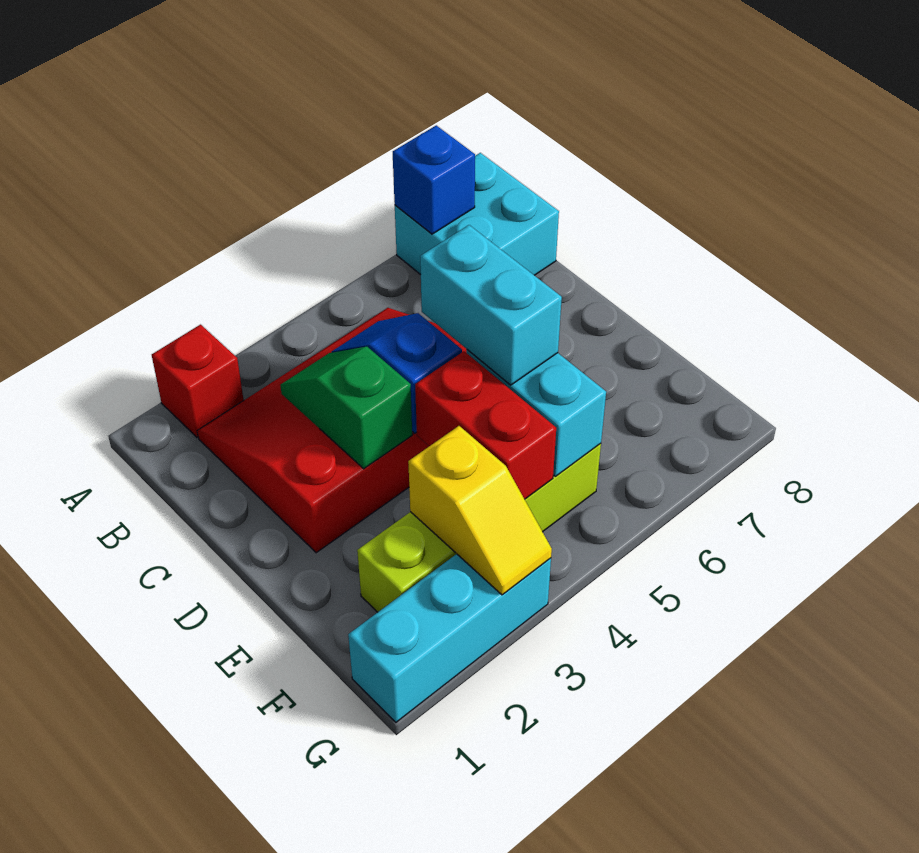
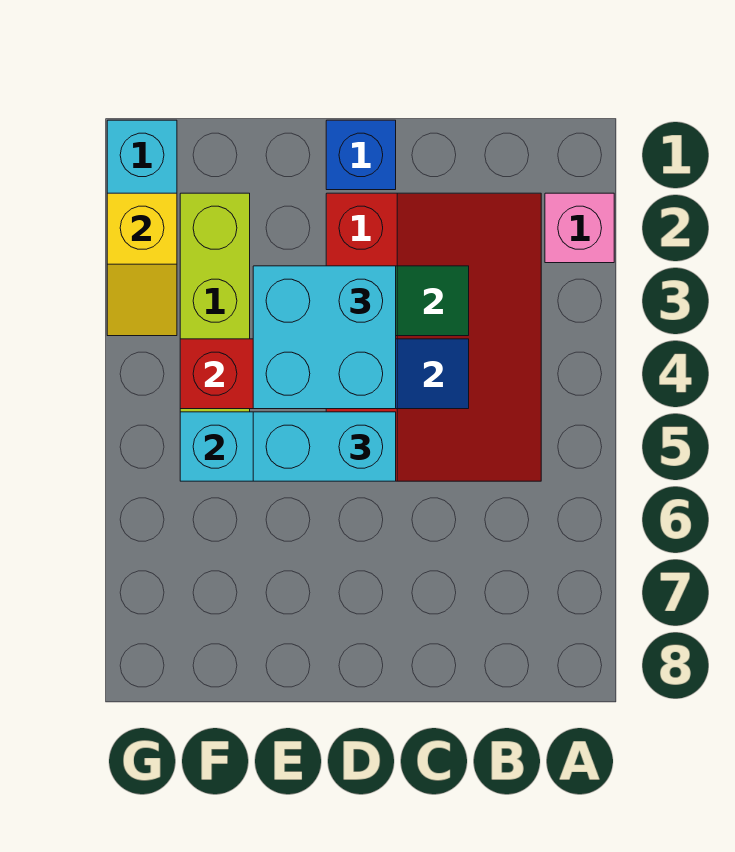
red 1x1 brick [152,325,244,437] -> pink 1x1 brick [545,193,614,263]
cyan 2x2 brick [395,153,559,275] -> cyan 2x2 brick moved to [253,266,396,409]
blue 1x1 brick [393,125,475,234] -> blue 1x1 brick moved to [326,120,396,190]
yellow 1x2 slope [408,426,552,595] -> yellow 1x2 slope turned to [107,193,177,336]

